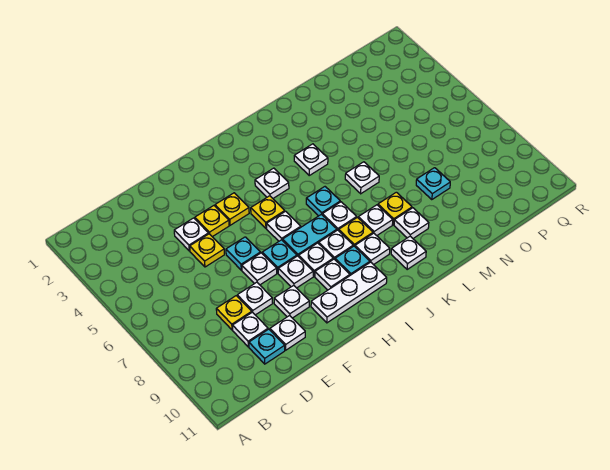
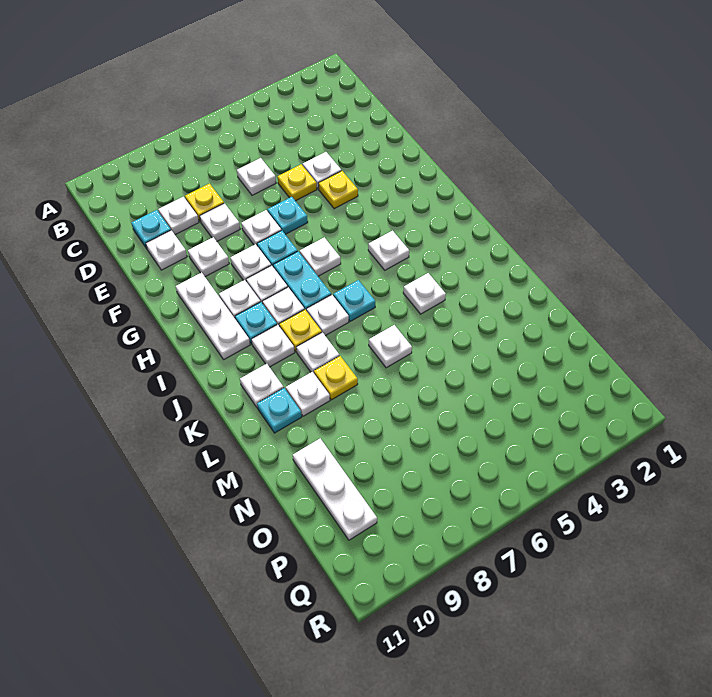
none -> white 1x1 plate [237,158,276,195]
yellow 1x1 plate [215,193,249,225] -> none
yellow 1x1 plate [251,196,285,228] -> none
cyan 1x1 plate [416,168,450,200] -> cyan 1x1 plate moved to [257,388,302,433]
none -> white 1x3 plate [293,438,377,540]

